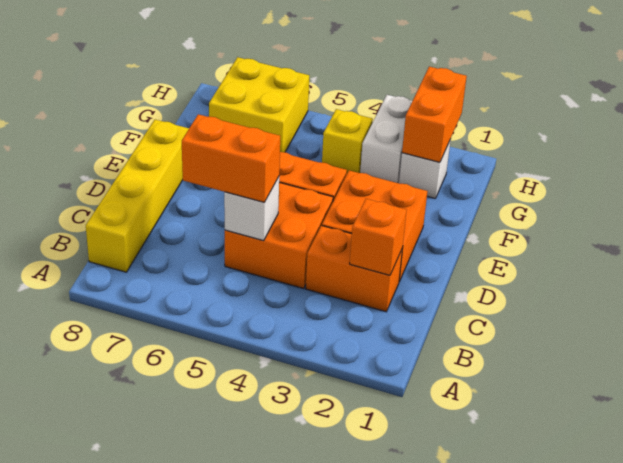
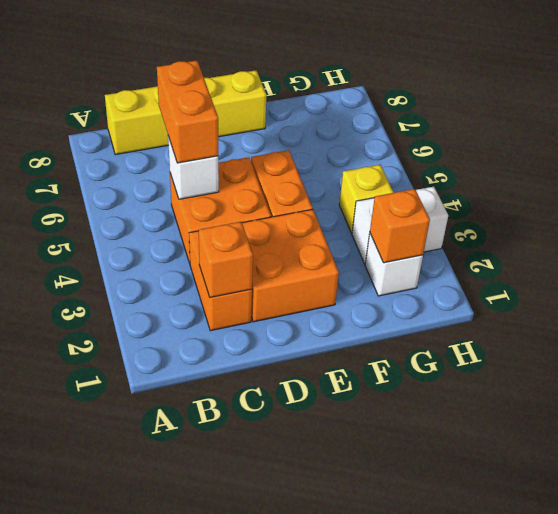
orange 1x2 brick [402,67,467,162] -> orange 1x1 brick [370,189,430,263]
yellow 2x2 brick [209,57,309,152] -> none

